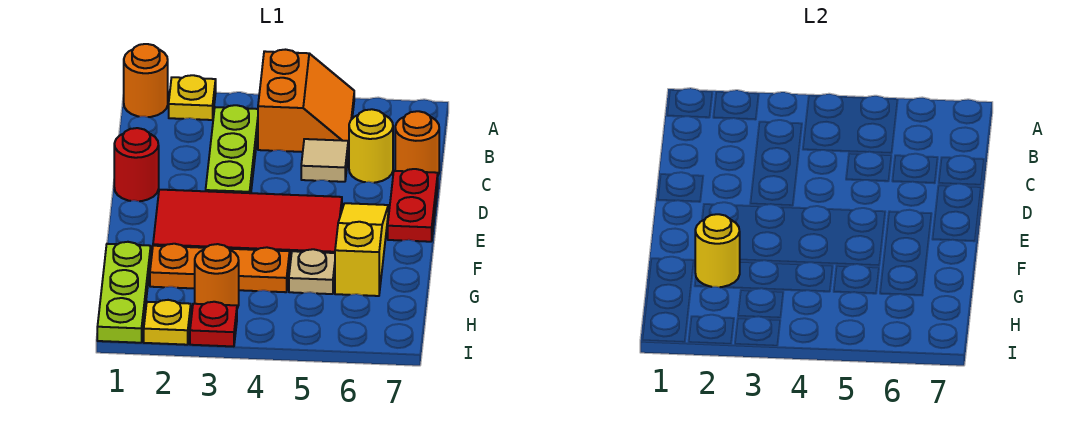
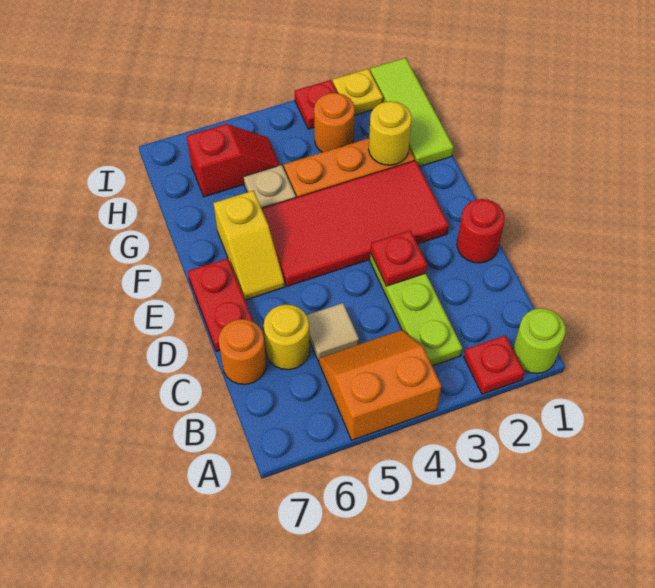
orange 1x1 round brick [124,44,168,117] -> lime 1x1 round brick [513,308,566,374]
yellow 1x1 plate [169,75,216,120] -> red 1x1 plate [464,335,525,394]
orange 2x2 slope [258,50,354,153] -> orange 2x2 slope turned to [319,330,441,440]
none -> red 1x1 plate [371,230,427,286]
yellow 1x3 slope [335,203,388,296] -> yellow 1x2 slope [213,191,285,300]
lime 1x3 plate [97,242,151,343] -> lime 1x3 tile [370,58,454,167]
none -> red 1x2 slope [187,124,280,197]

